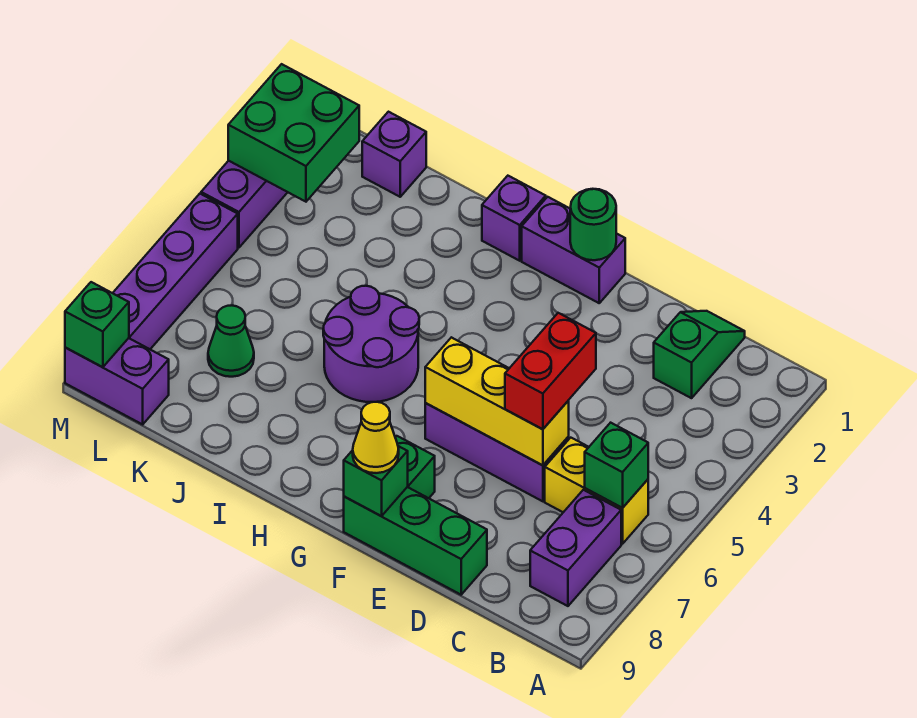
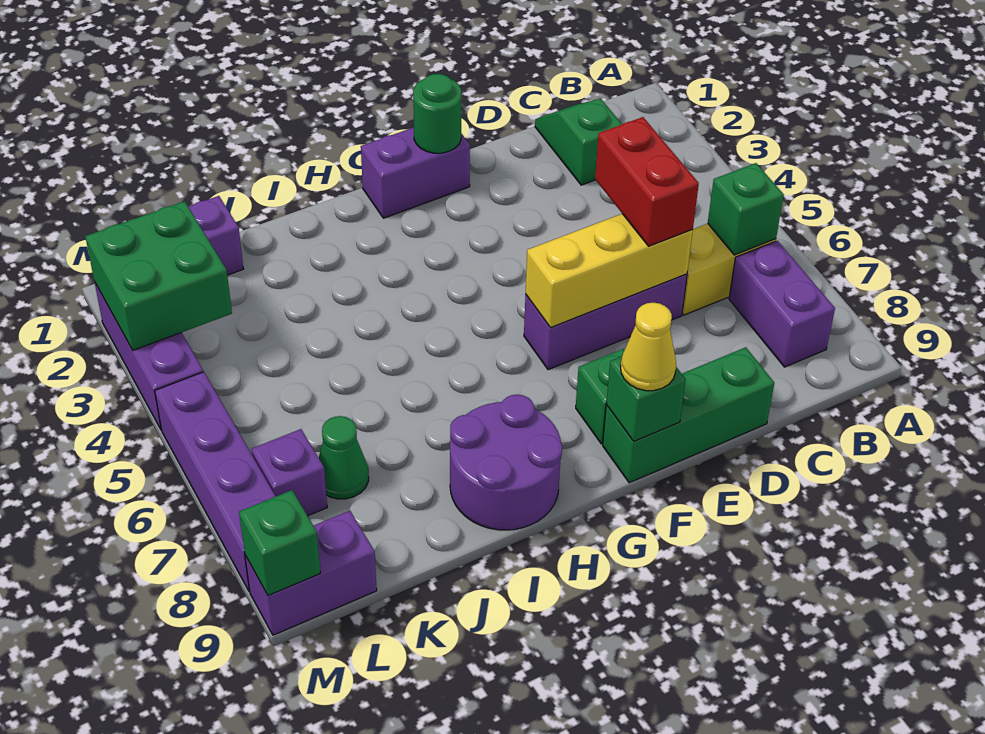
purple 1x1 brick [482,176,546,261] -> purple 1x1 brick moved to [252,429,327,516]
purple 2x2 round brick [323,286,419,402] -> purple 2x2 round brick moved to [450,394,562,530]

